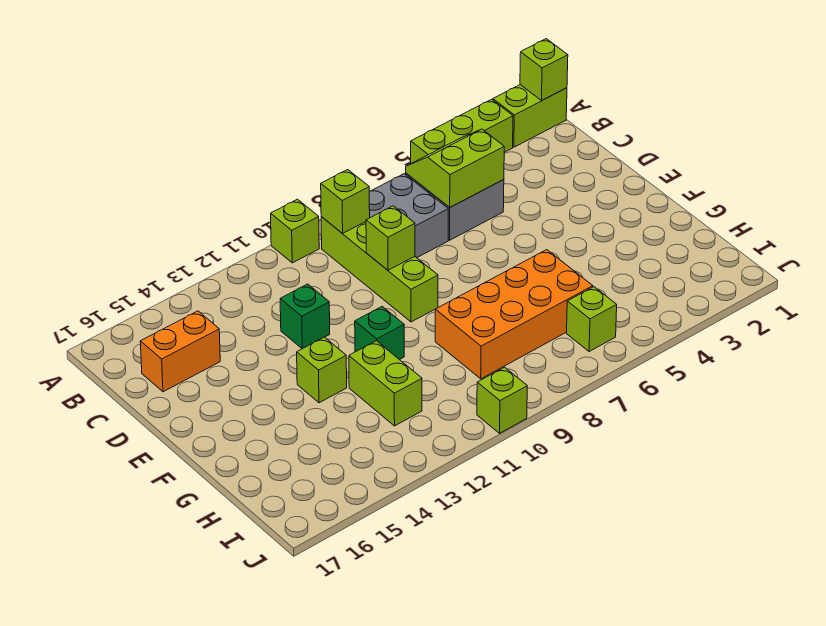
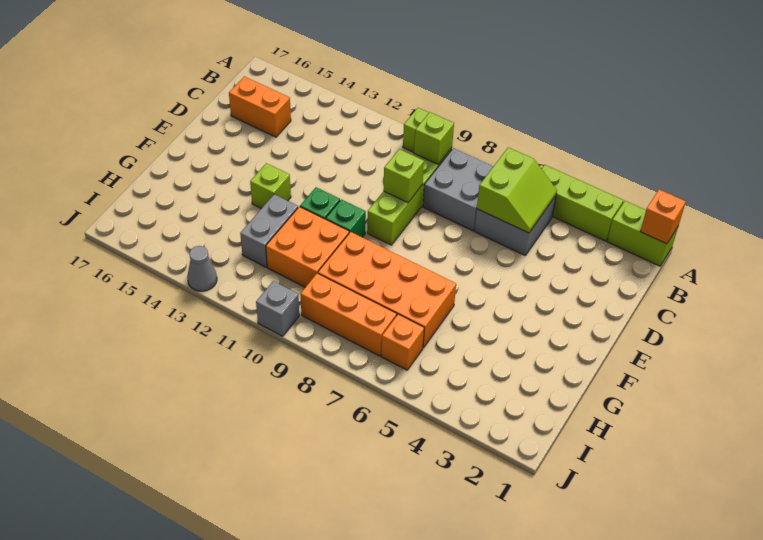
lime 1x1 brick [520,39,568,101] -> orange 1x1 brick [640,189,686,244]
lime 2x2 slope [406,129,504,207] -> lime 2x2 slope turned to [477,147,557,233]
green 1x1 brick [280,284,330,349] -> green 1x1 brick moved to [326,199,366,237]
none -> orange 2x2 brick [266,207,349,287]
lime 1x2 brick [349,341,422,426] -> grey 1x2 brick [240,194,298,267]
lime 1x1 brick [567,287,617,352] -> orange 1x1 brick [381,314,424,370]
none -> orange 1x3 brick [300,273,397,356]
lime 1x1 brick [477,367,527,433] -> grey 1x1 brick [256,281,299,336]
none -> grey 1x1 cone [187,246,217,291]

